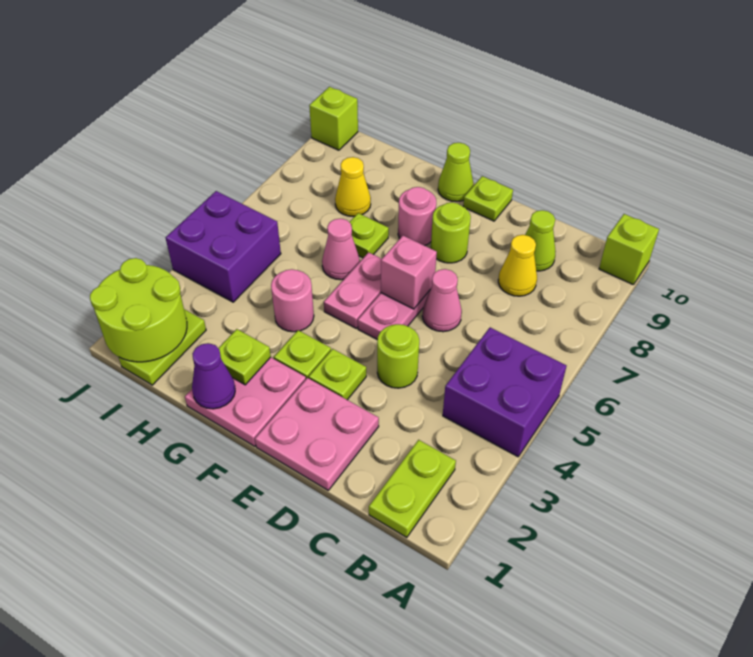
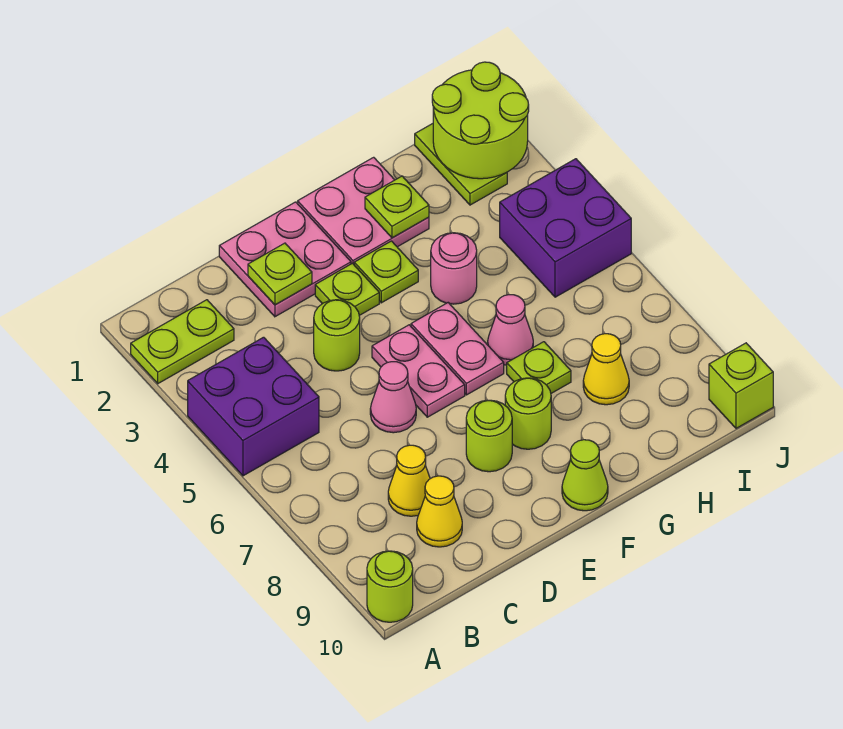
lime 1x1 brick [599,214,659,285] -> lime 1x1 round brick [367,551,413,622]
lime 1x2 plate [369,440,456,537] -> lime 1x2 plate turned to [131,300,234,384]
lime 1x1 cone [525,210,556,271] -> yellow 1x1 cone [417,476,462,547]
pink 1x1 brick [381,236,437,309] -> none
lime 1x1 plate [463,176,513,221] -> lime 1x1 plate moved to [248,243,312,305]
pink 1x1 round brick [398,187,436,246] -> lime 1x1 round brick [505,378,551,449]
purple 1x1 cone [192,343,235,409] -> none

